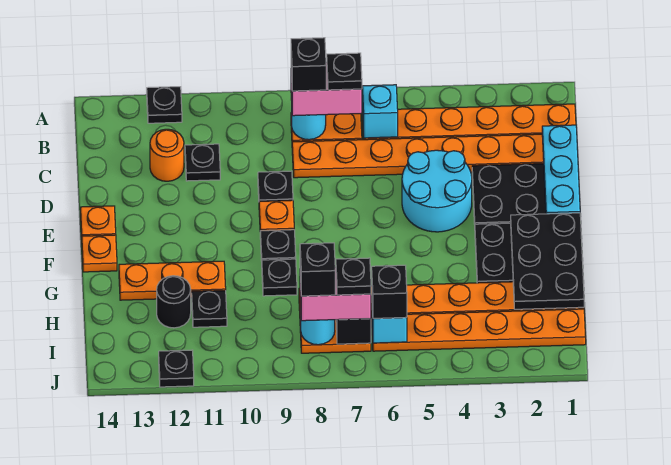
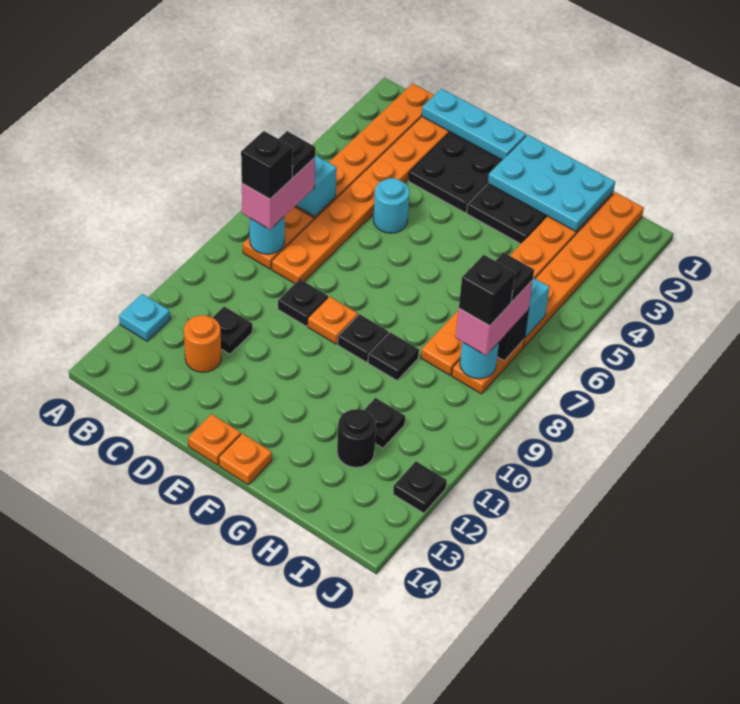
black 1x1 plate [147,87,182,123] -> cyan 1x1 plate [119,294,170,341]
cyan 2x2 round brick [402,150,472,232] -> cyan 1x1 round brick [373,178,410,233]
black 2x3 plate [511,213,584,309] -> cyan 2x3 plate [488,135,615,231]
orange 1x3 plate [119,261,226,300] -> none
black 1x1 brick [372,265,407,318] -> none

